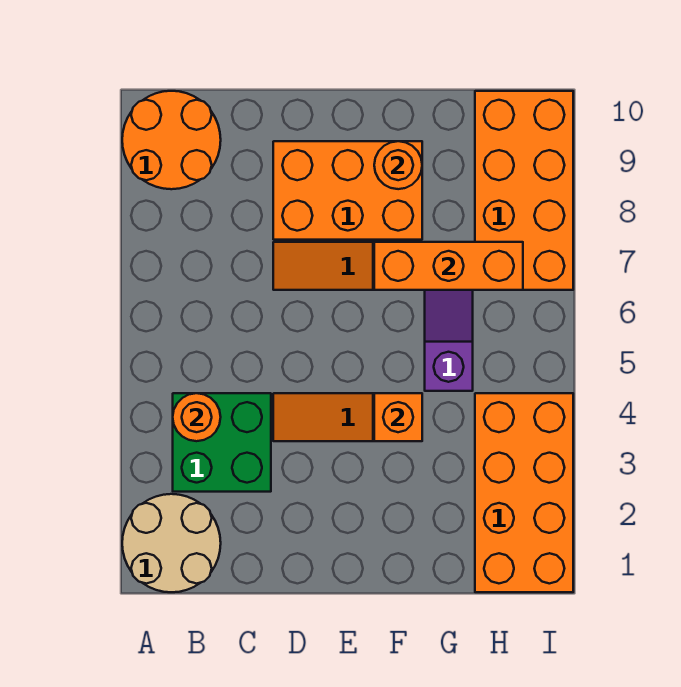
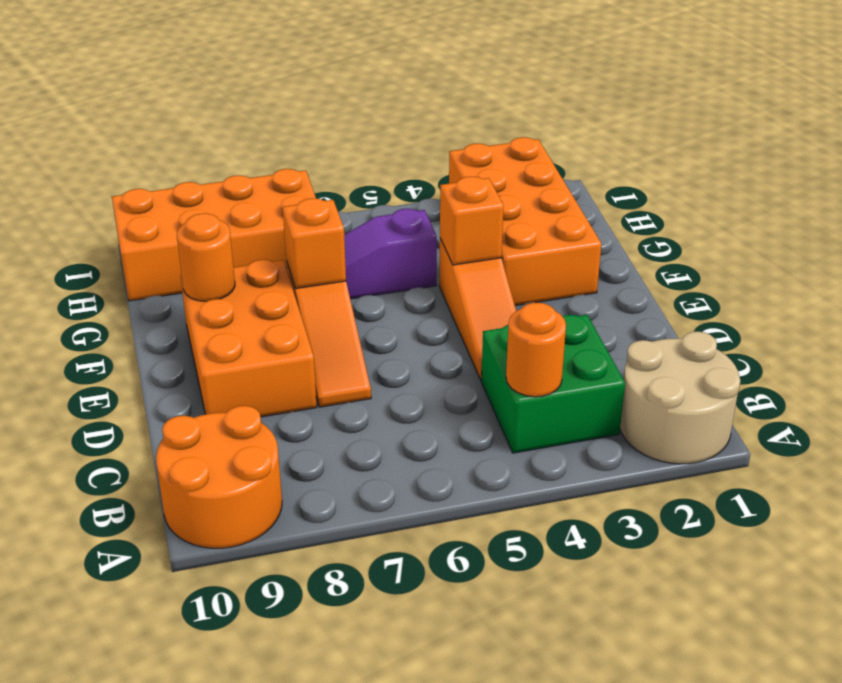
orange 1x3 brick [374,242,523,290] -> orange 1x1 brick [283,198,346,288]
orange 2x4 brick [475,393,573,592] -> orange 2x4 brick turned to [449,137,601,306]

